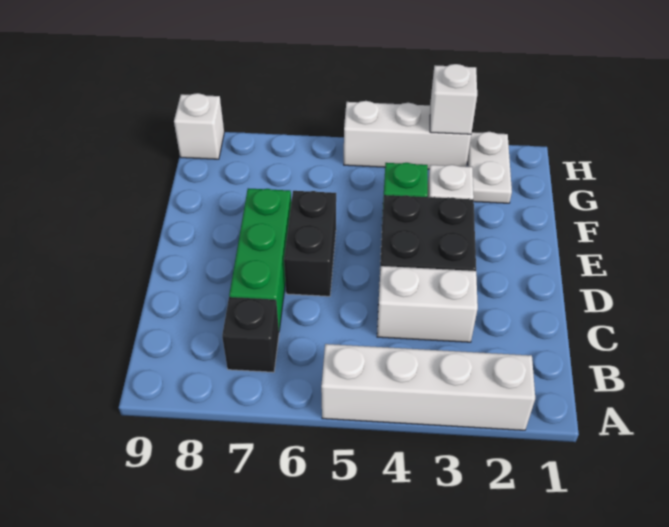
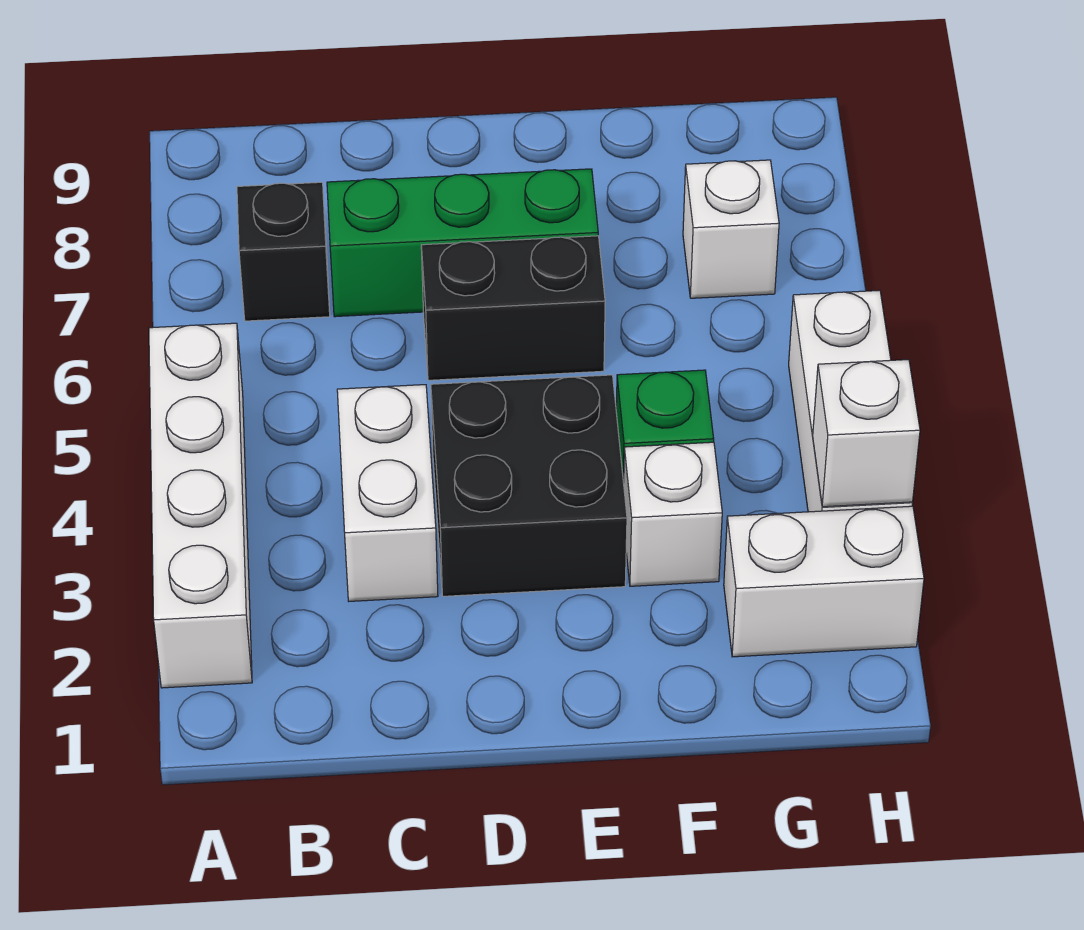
white 1x2 plate [467,132,512,203] -> white 1x2 brick [724,506,924,657]
white 1x1 brick [174,93,224,159] -> white 1x1 brick moved to [683,160,779,298]

